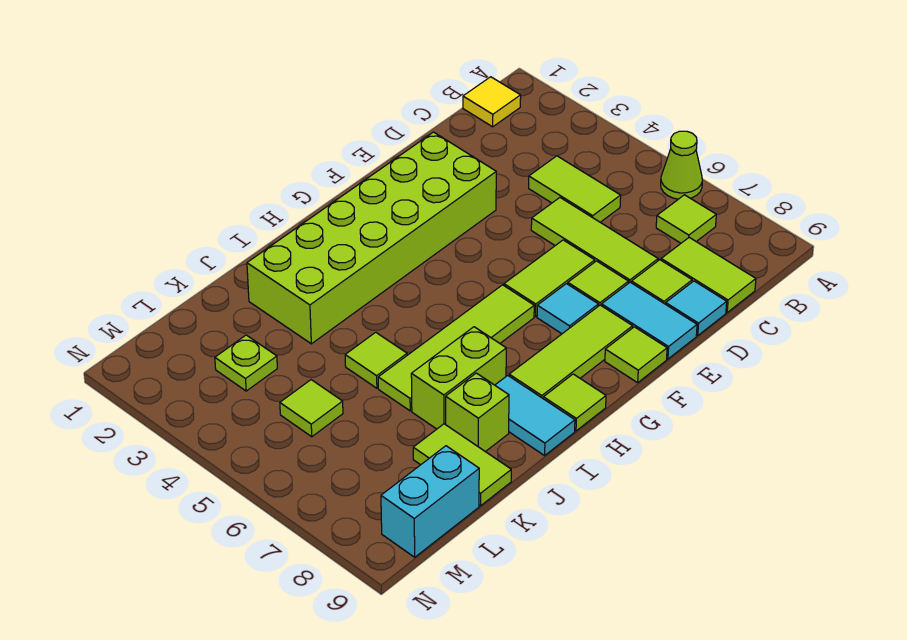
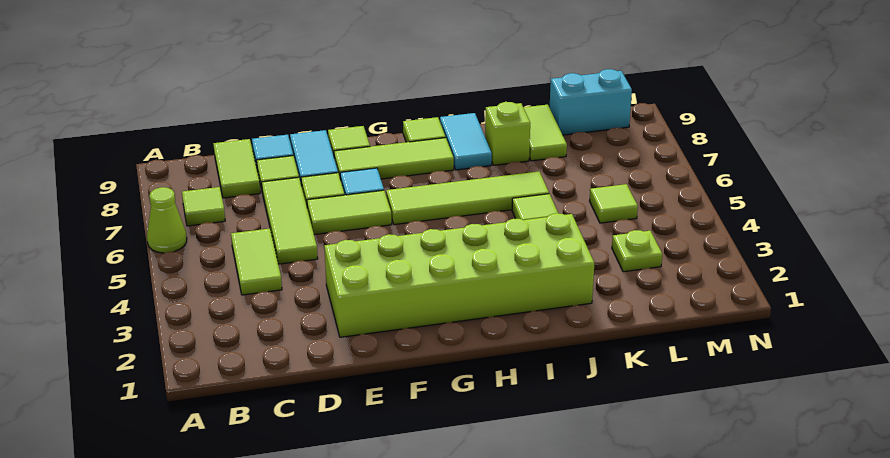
yellow 1x1 tile [463,77,521,127] -> none
lime 1x2 brick [411,327,506,429] -> none

